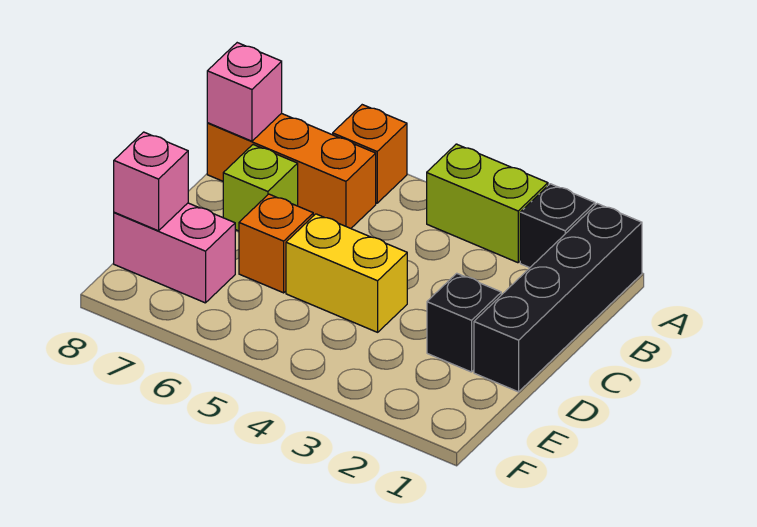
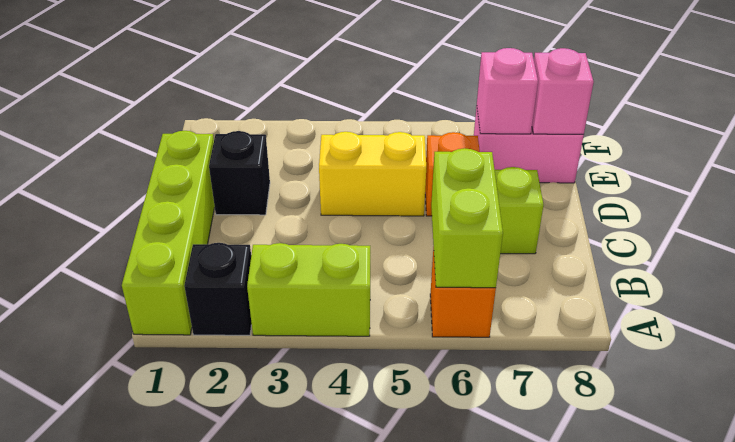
black 1x4 brick [474,204,642,392] -> lime 1x4 brick [122,131,215,335]
none -> lime 1x2 brick [431,148,503,288]
orange 1x3 brick [207,113,376,228] -> none
pink 1x1 brick [207,43,282,141] -> pink 1x1 brick moved to [477,48,538,134]

